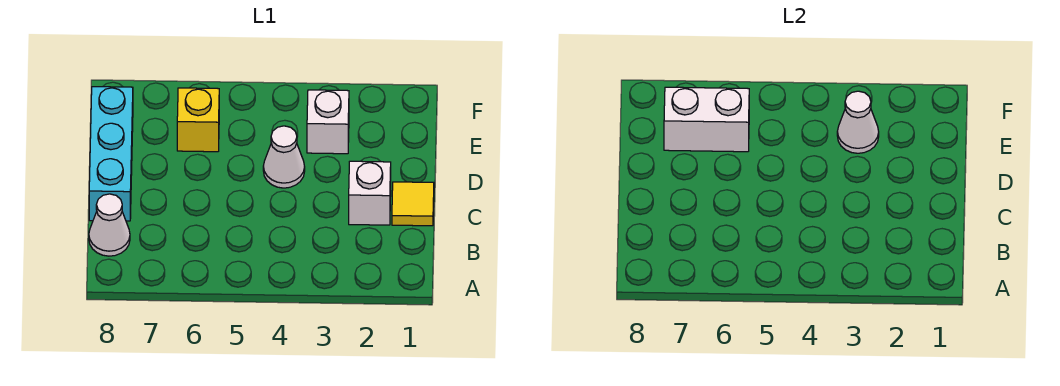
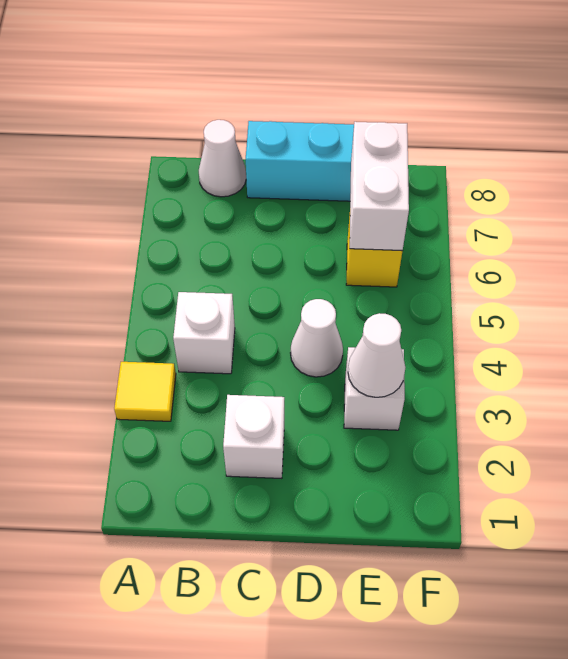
none -> white 1x1 brick [173,292,235,374]
yellow 1x1 tile [392,182,434,226] -> yellow 1x1 tile moved to [114,362,176,421]

